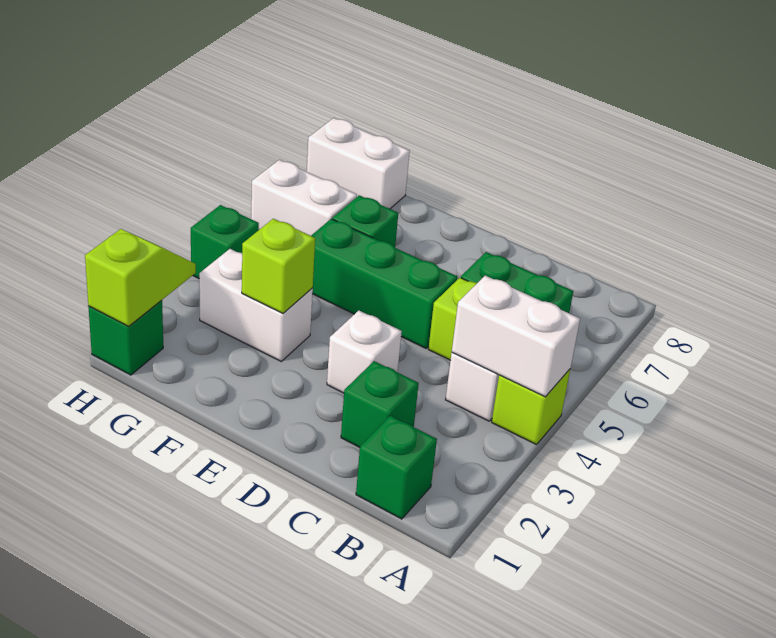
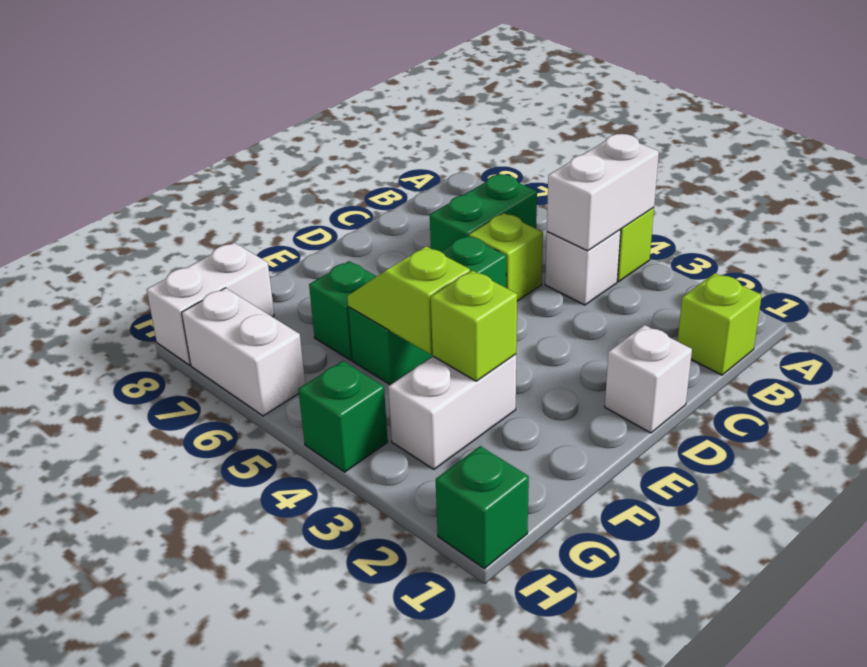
green 1x1 brick [356,416,437,519] -> lime 1x1 brick [678,273,762,375]
green 1x1 brick [341,361,419,447] -> none
white 1x1 brick [327,310,402,393] -> white 1x1 brick moved to [605,325,692,433]
white 1x2 brick [251,160,357,236] -> white 1x2 brick turned to [182,288,305,416]
lime 1x2 slope [85,229,196,326] -> lime 1x2 slope moved to [347,246,470,355]

